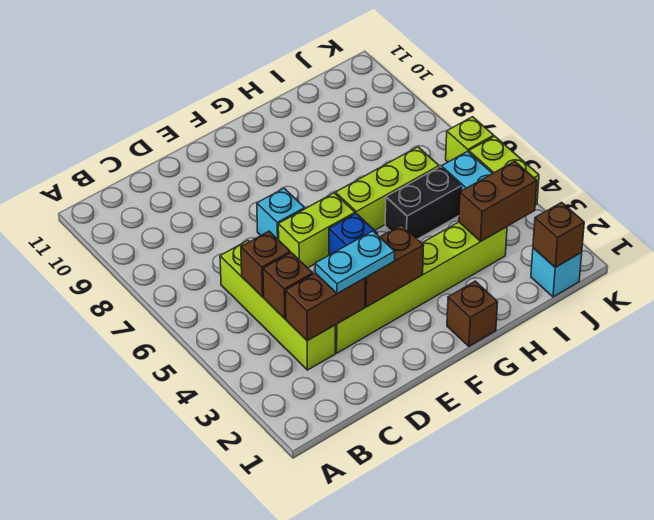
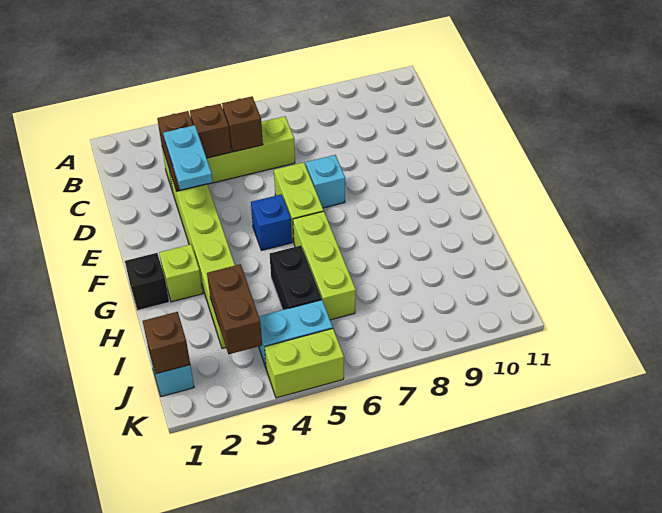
brown 1x2 brick [365,225,424,307] -> none
brown 1x1 brick [447,281,498,346] -> black 1x1 brick [125,253,169,311]
lime 1x1 brick [446,117,494,162] -> lime 1x1 brick moved to [159,244,203,302]

